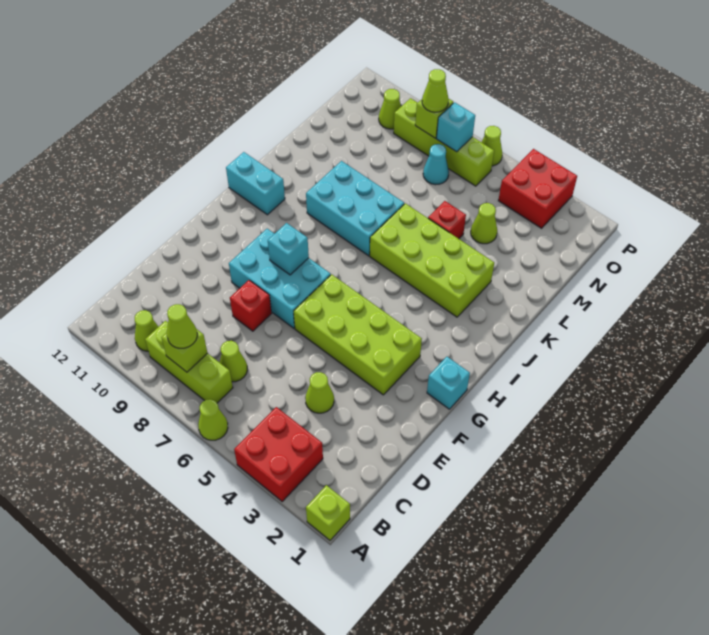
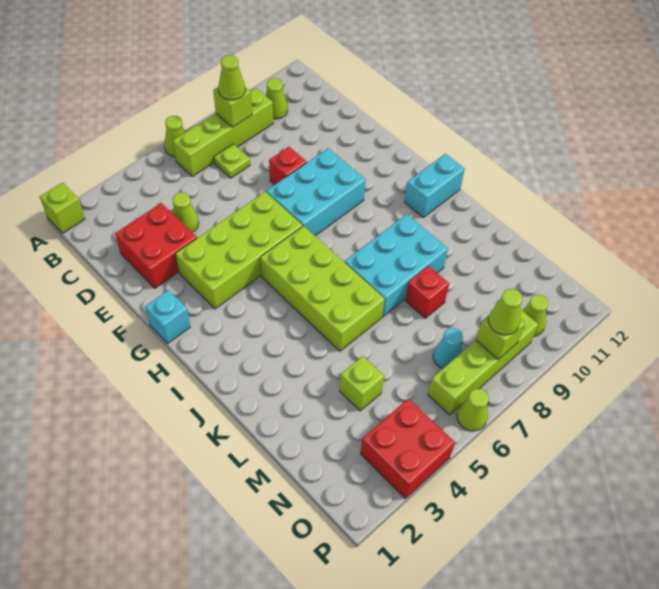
red 2x2 brick [234,407,323,501] -> red 2x2 brick moved to [115,203,197,288]
lime 1x3 brick [145,321,233,403] -> lime 1x4 brick [173,88,273,176]
lime 1x1 cone [219,341,247,382] -> lime 1x1 plate [214,144,250,178]
cyan 1x1 brick [268,223,309,275] -> none
lime 2x4 brick [370,203,494,317] -> lime 2x4 brick turned to [260,226,385,351]
red 1x1 brick [428,201,466,239] -> red 1x1 brick moved to [405,266,449,318]
lime 1x1 cone [471,203,497,244] -> lime 1x1 brick [340,356,384,411]
cyan 1x1 brick [436,102,475,152] -> none

